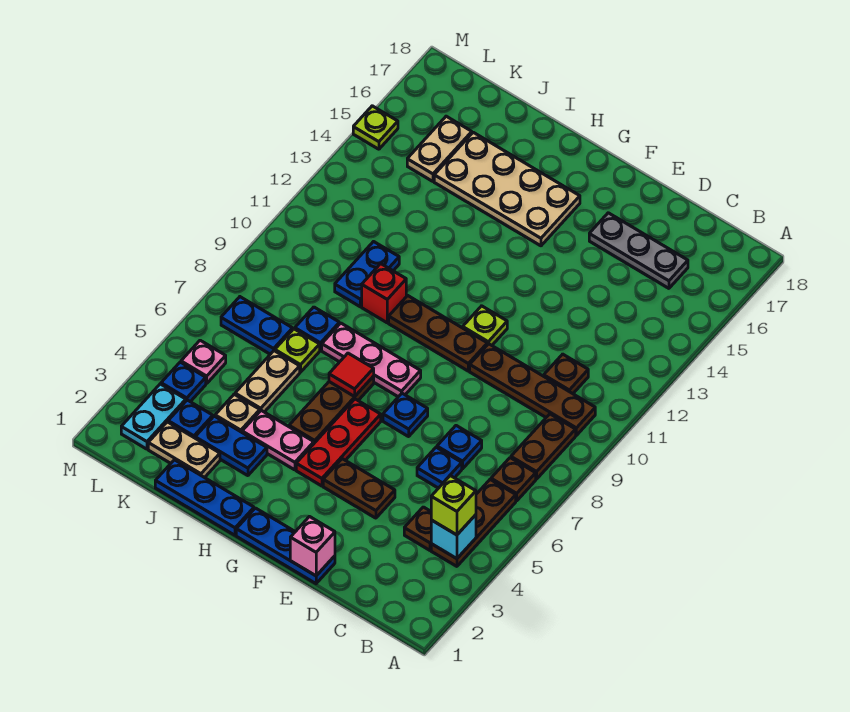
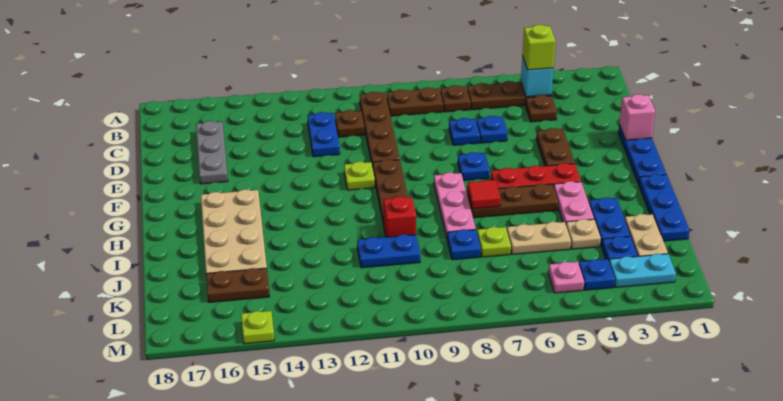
blue 1x2 plate [221,297,293,354] -> blue 1x2 plate moved to [308,112,340,157]
tan 1x2 plate [407,116,472,181] -> brown 1x2 plate [206,268,270,302]

